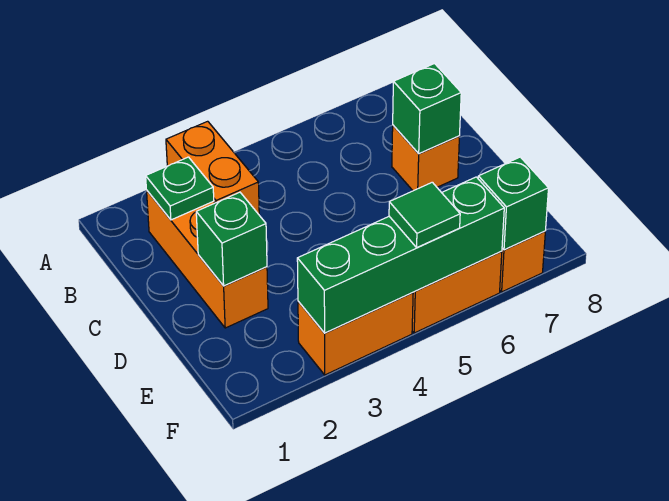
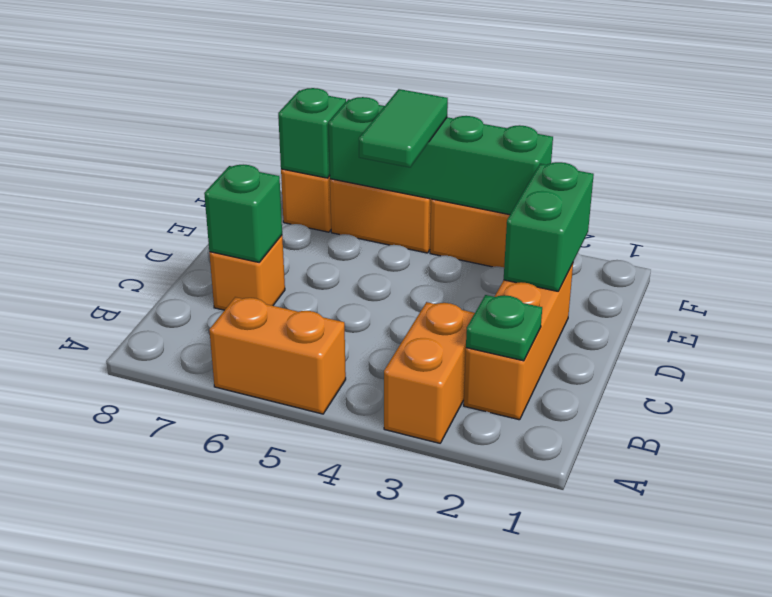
none -> orange 1x2 brick [209,297,346,414]
green 1x1 brick [196,192,267,286] -> green 1x2 brick [504,162,594,291]
green 1x1 tile [389,182,460,247] -> green 1x2 tile [359,89,448,167]

